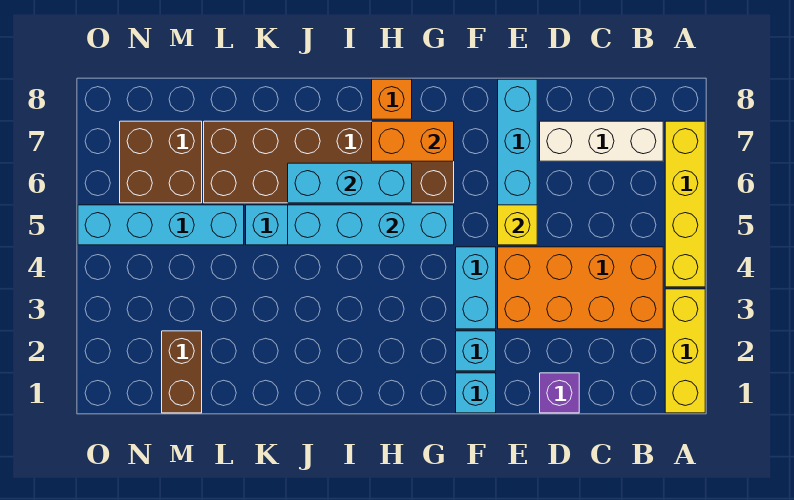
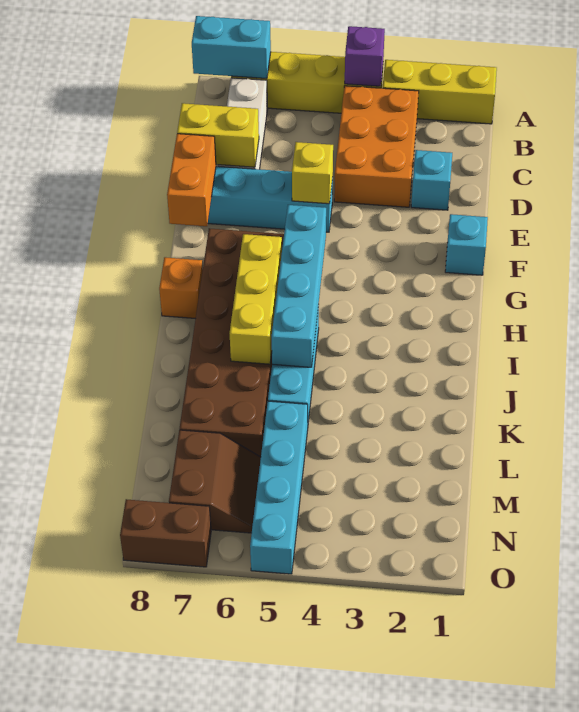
orange 2x4 brick [498,247,663,329] -> orange 2x3 brick [334,86,419,207]
purple 1x1 brick [540,373,579,413] -> purple 1x1 brick moved to [345,26,385,86]
none -> yellow 1x2 brick [177,103,259,167]
cyan 1x1 brick [456,331,496,371] -> cyan 1x1 brick moved to [411,150,452,210]
cyan 1x2 brick [456,247,496,329] -> cyan 1x2 brick moved to [192,16,271,79]
orange 1x2 brick [372,121,454,161] -> orange 1x2 brick moved to [167,134,216,226]
cyan 1x3 brick [288,163,412,203] -> yellow 1x3 brick [230,234,282,364]
brown 1x2 brick [162,331,202,413] -> brown 1x2 brick moved to [120,499,211,567]
brown 2x2 brick [120,121,202,203] -> brown 2x2 slope [169,430,261,533]

